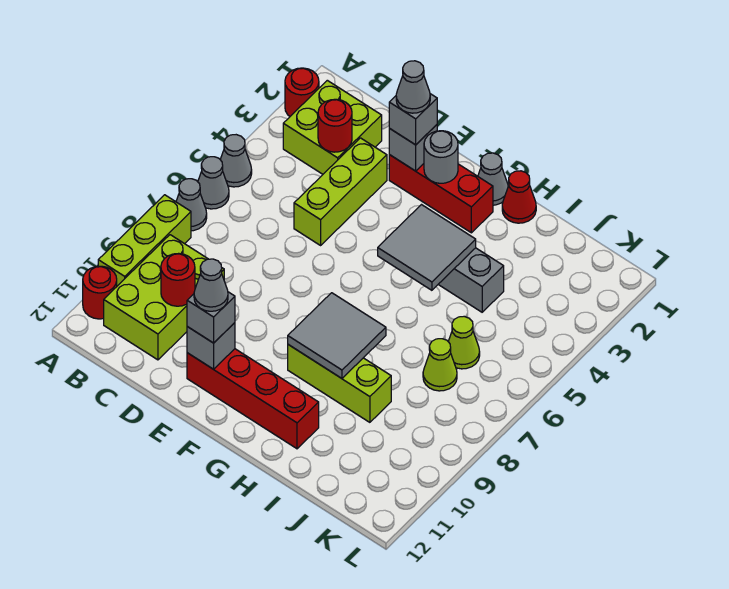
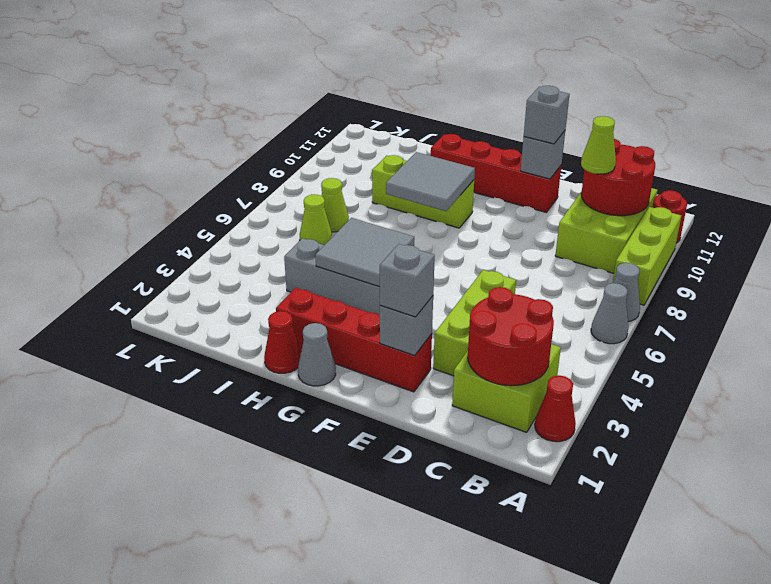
red 1x1 round brick [285,68,319,116] -> red 1x1 cone [535,375,576,442]
grey 1x1 cone [220,135,252,187] -> none
red 1x1 round brick [318,99,352,152] -> red 2x2 round brick [468,287,554,386]
red 1x1 round brick [161,253,195,306] -> red 2x2 round brick [581,139,655,216]
none -> lime 1x1 cone [581,116,616,174]
red 1x3 brick [389,155,493,233] -> red 1x4 brick [276,288,432,392]
grey 1x1 cone [396,61,430,113] -> none
grey 1x1 cone [194,259,228,311] -> none
grey 1x1 round brick [424,131,458,183] -> none

